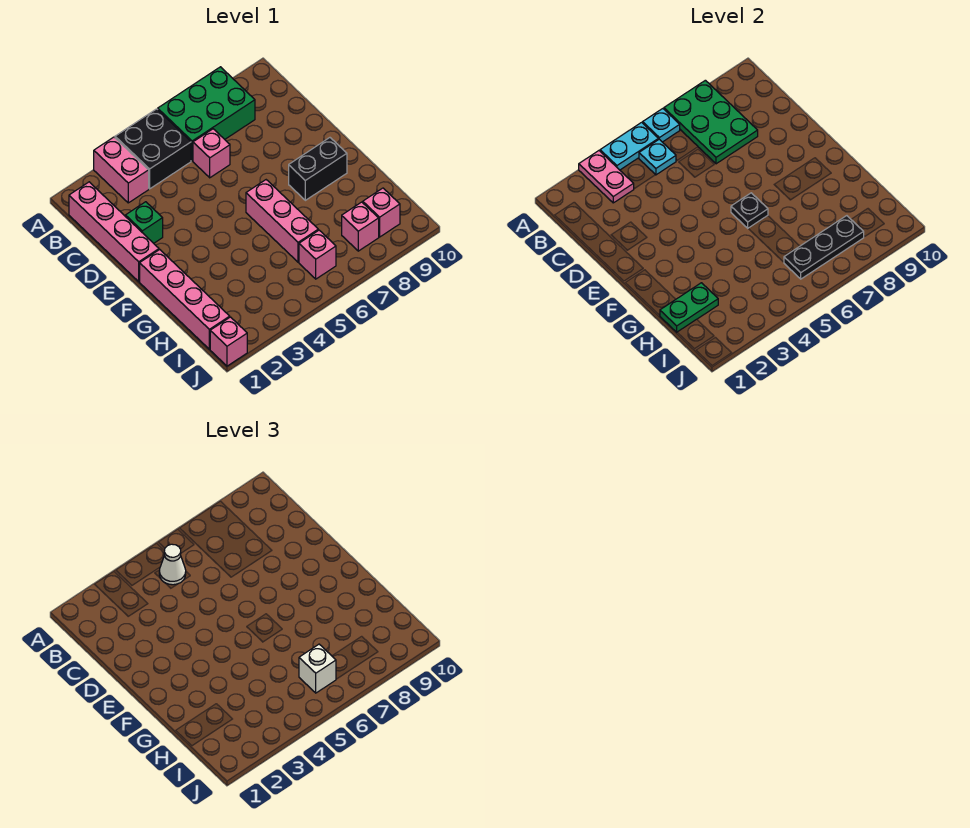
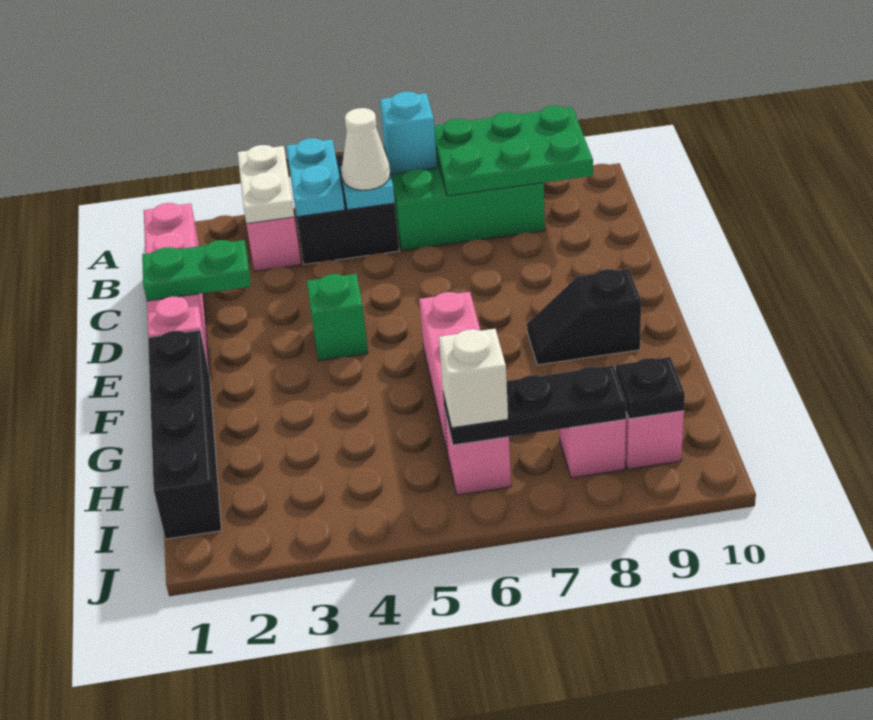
pink 1x2 plate [579,151,634,203] -> white 1x2 plate [238,145,294,224]
cyan 1x2 plate [600,122,658,170] -> cyan 1x2 plate turned to [286,138,345,217]
cyan 1x1 plate [643,109,680,142] -> cyan 1x1 brick [380,92,437,174]
green 2x3 plate [664,80,758,164] -> green 2x3 plate turned to [434,106,593,196]
pink 1x1 brick [193,129,230,178] -> none
green 1x1 brick [126,202,163,243] -> green 1x1 brick moved to [307,274,368,361]
pink 1x4 brick [140,250,230,349] -> black 1x4 brick [148,330,221,539]
black 1x1 plate [731,193,768,228] -> black 1x1 plate moved to [616,357,685,419]
black 1x2 brick [289,138,347,200] -> black 1x2 slope [527,269,641,365]
green 1x2 plate [660,283,718,332] -> green 1x2 plate moved to [142,240,251,301]
pink 1x1 brick [210,317,247,366] -> none

